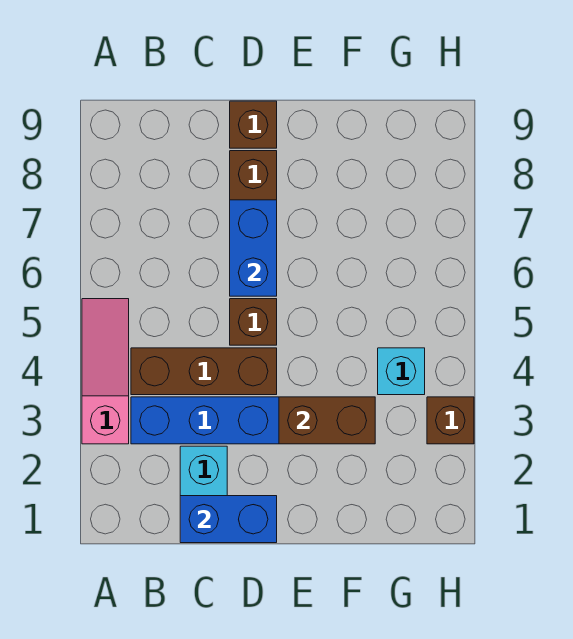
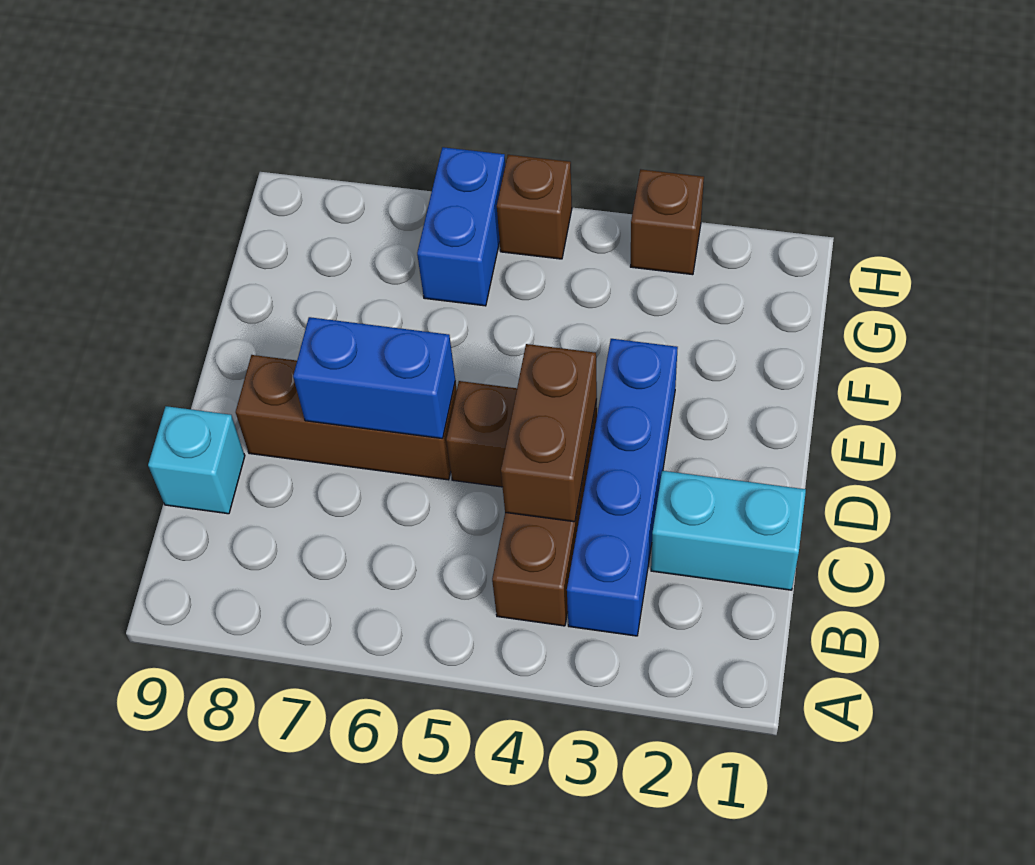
pink 1x3 slope [82,299,129,444] -> none
blue 1x2 brick [180,496,277,543] -> blue 1x2 brick moved to [417,147,505,306]
brown 1x1 brick [230,101,277,148] -> brown 1x1 brick moved to [497,155,572,259]
brown 1x2 brick [279,397,375,444] -> brown 1x2 brick moved to [501,344,597,522]
cyan 1x1 brick [378,348,425,395] -> cyan 1x1 brick moved to [148,406,245,514]

